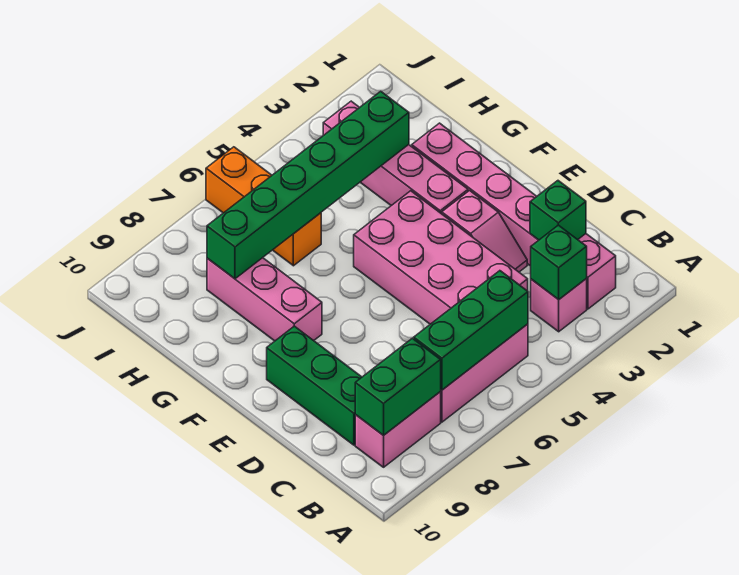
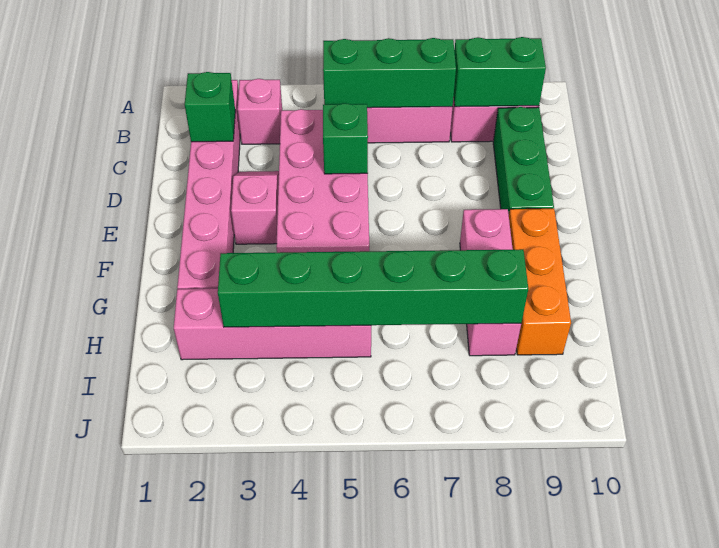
green 1x1 brick [531,225,587,300] -> green 1x1 brick moved to [323,103,368,174]
pink 1x4 brick [323,101,468,214] -> pink 1x4 brick turned to [174,289,371,360]
orange 1x3 brick [206,147,321,266] -> orange 1x3 brick moved to [509,209,571,355]

